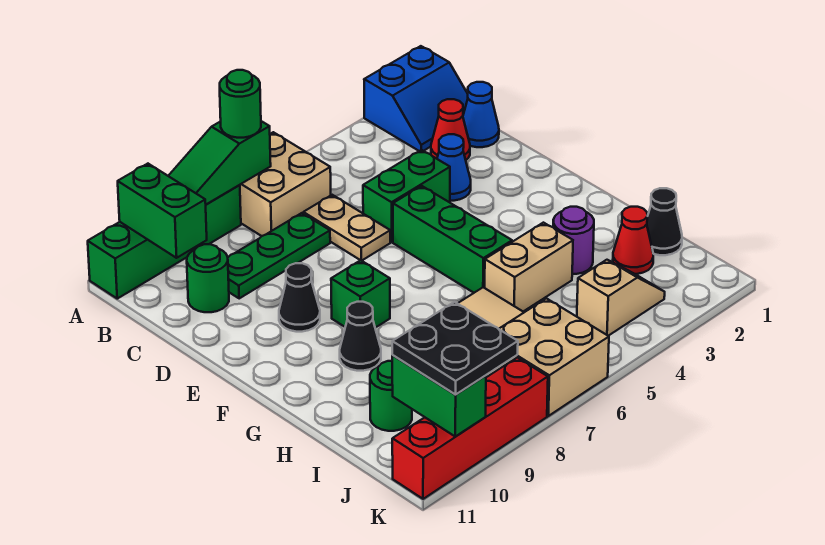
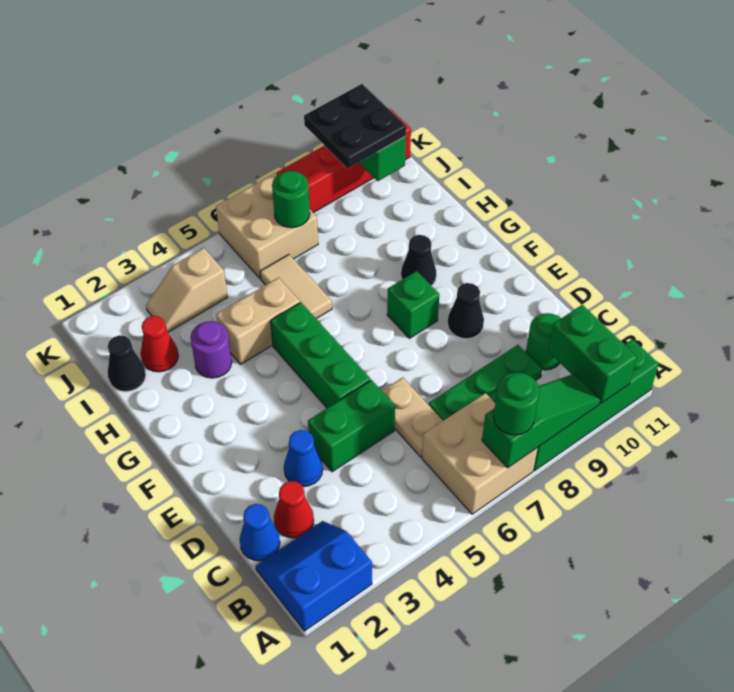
green 1x1 round brick [370,361,412,431] -> green 1x1 round brick moved to [272,171,310,228]

